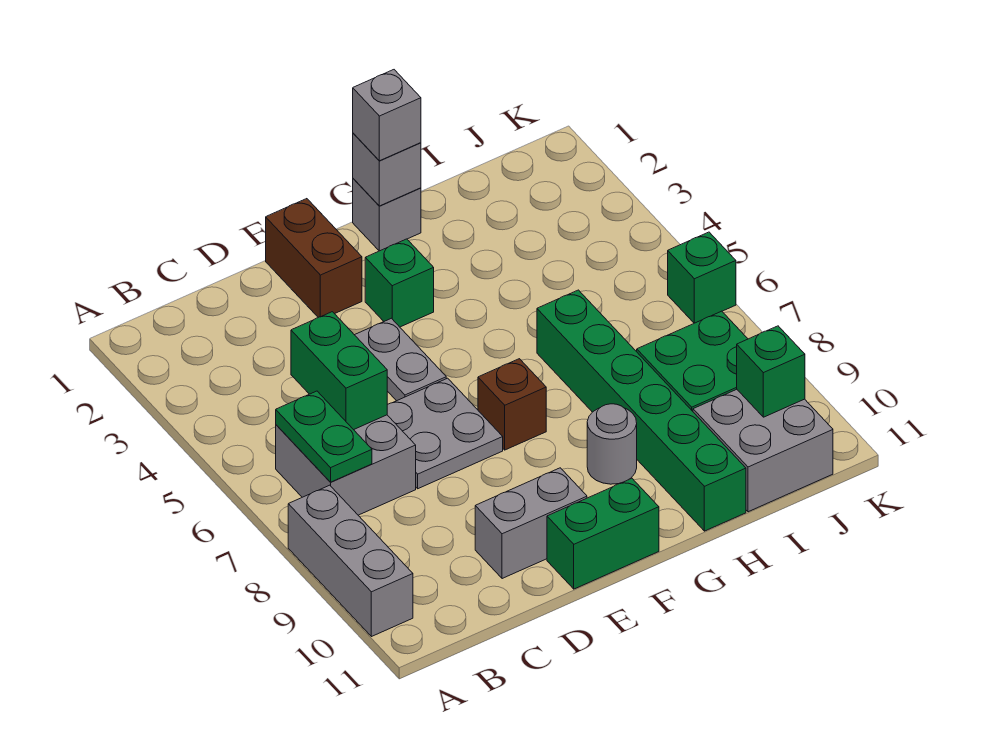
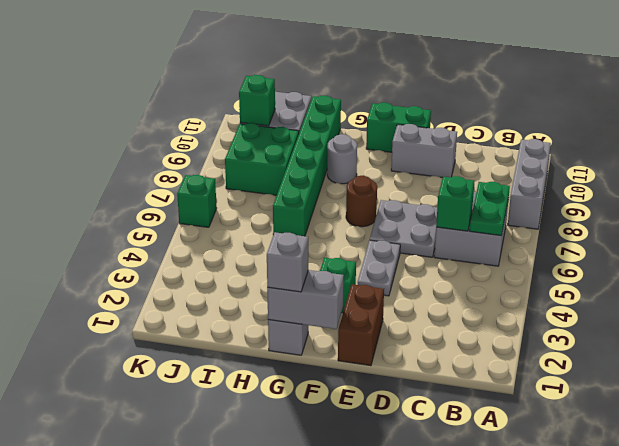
green 1x2 brick [291,312,387,430] -> green 1x1 brick [436,176,474,231]
brown 1x1 brick [478,359,546,450] -> brown 1x1 round brick [346,175,377,227]
grey 1x1 brick [353,133,421,206] -> grey 1x2 brick [267,270,344,329]

